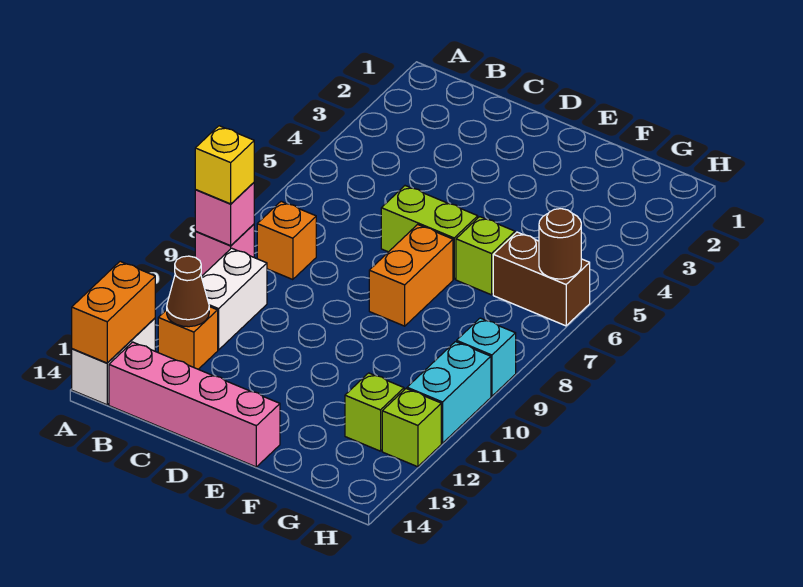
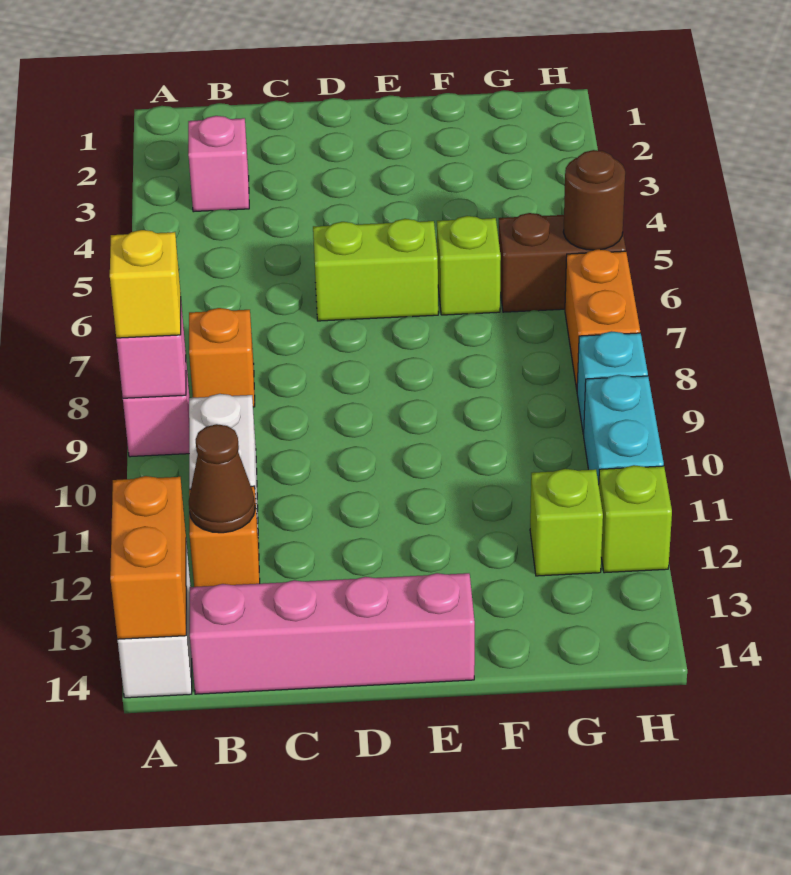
none -> pink 1x1 brick [188,116,249,212]
orange 1x2 brick [369,225,453,326] -> orange 1x2 brick moved to [565,249,640,389]

